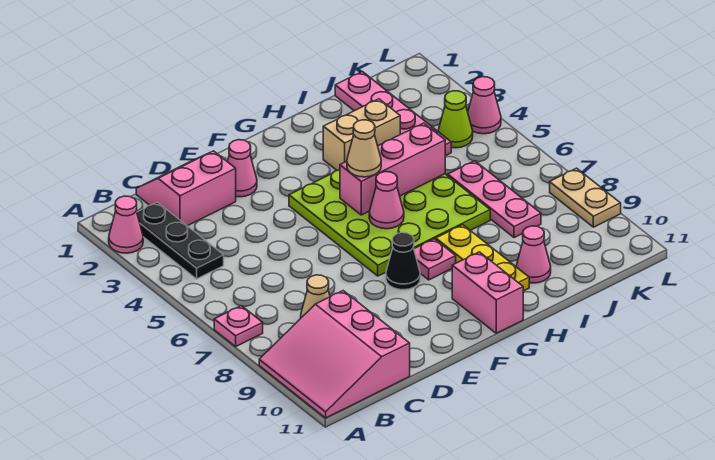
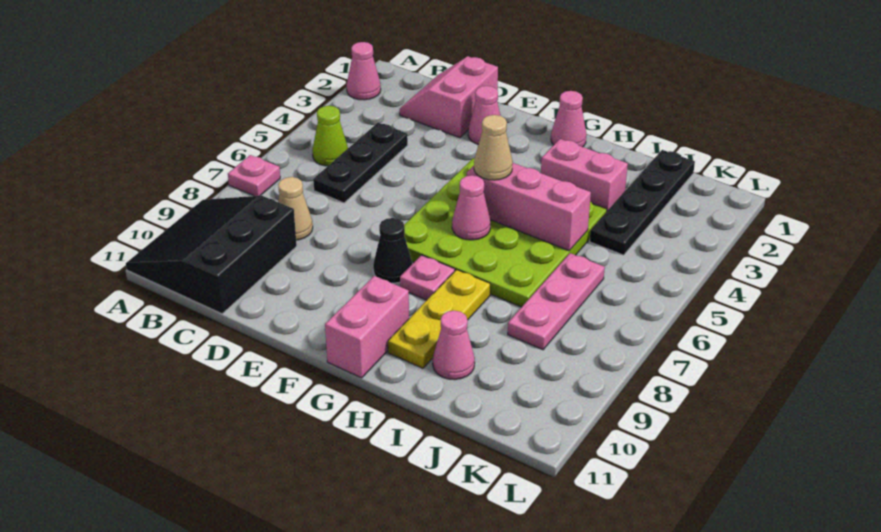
pink 3x3 slope [259,291,410,418] -> black 3x3 slope [126,196,297,314]
black 1x3 plate [137,202,224,279] -> black 1x3 plate moved to [313,123,408,203]
pink 2x2 slope [136,151,236,226] -> pink 2x2 slope turned to [400,56,498,138]
tan 1x2 brick [323,99,400,170] -> pink 1x2 brick [541,139,628,211]
pink 1x4 plate [335,72,451,156] -> black 1x4 plate [590,150,695,255]
lime 1x1 cone [438,91,473,148] -> lime 1x1 cone moved to [312,106,348,166]
pink 1x1 cone [468,77,501,134] -> pink 1x1 cone moved to [551,91,586,147]
tan 1x2 plate [550,168,621,227] -> none

